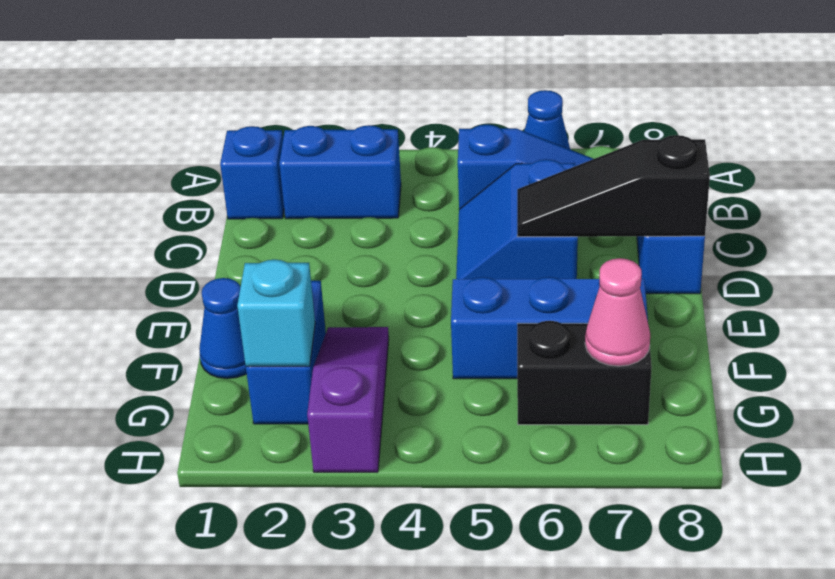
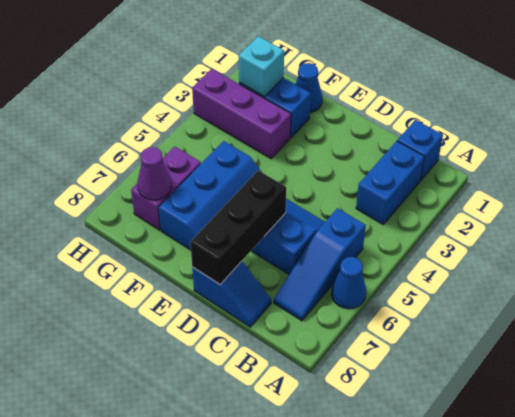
black 1x3 slope [517,135,710,237] -> black 1x3 brick [190,170,286,284]
purple 1x3 slope [307,327,389,472] -> purple 1x3 brick [192,69,291,159]
black 1x2 brick [517,321,652,425] -> purple 1x2 brick [131,147,201,230]
pink 1x1 cone [585,258,650,366] -> purple 1x1 cone [137,147,172,200]

